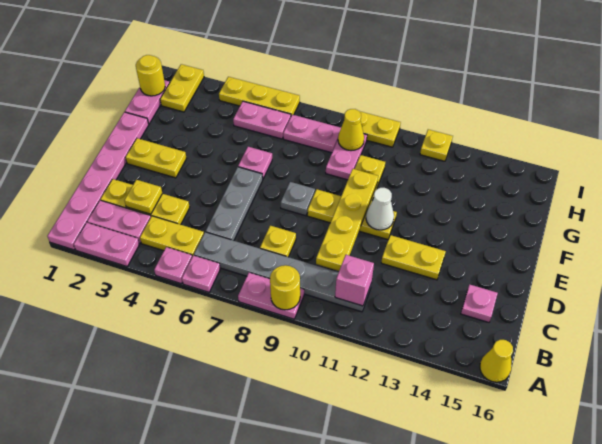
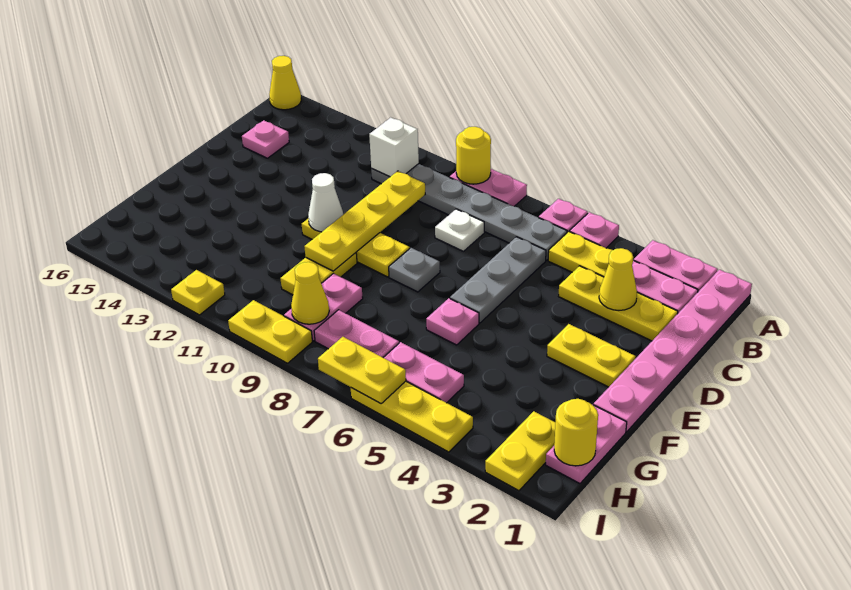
pink 1x1 brick [335,255,374,306] -> white 1x1 brick [369,118,419,177]
yellow 1x1 plate [124,180,162,214] -> yellow 1x1 cone [599,248,637,310]
yellow 1x1 plate [260,226,296,257] -> white 1x1 plate [435,209,484,251]
yellow 1x2 plate [381,235,446,280] -> yellow 1x2 plate moved to [318,337,406,404]

